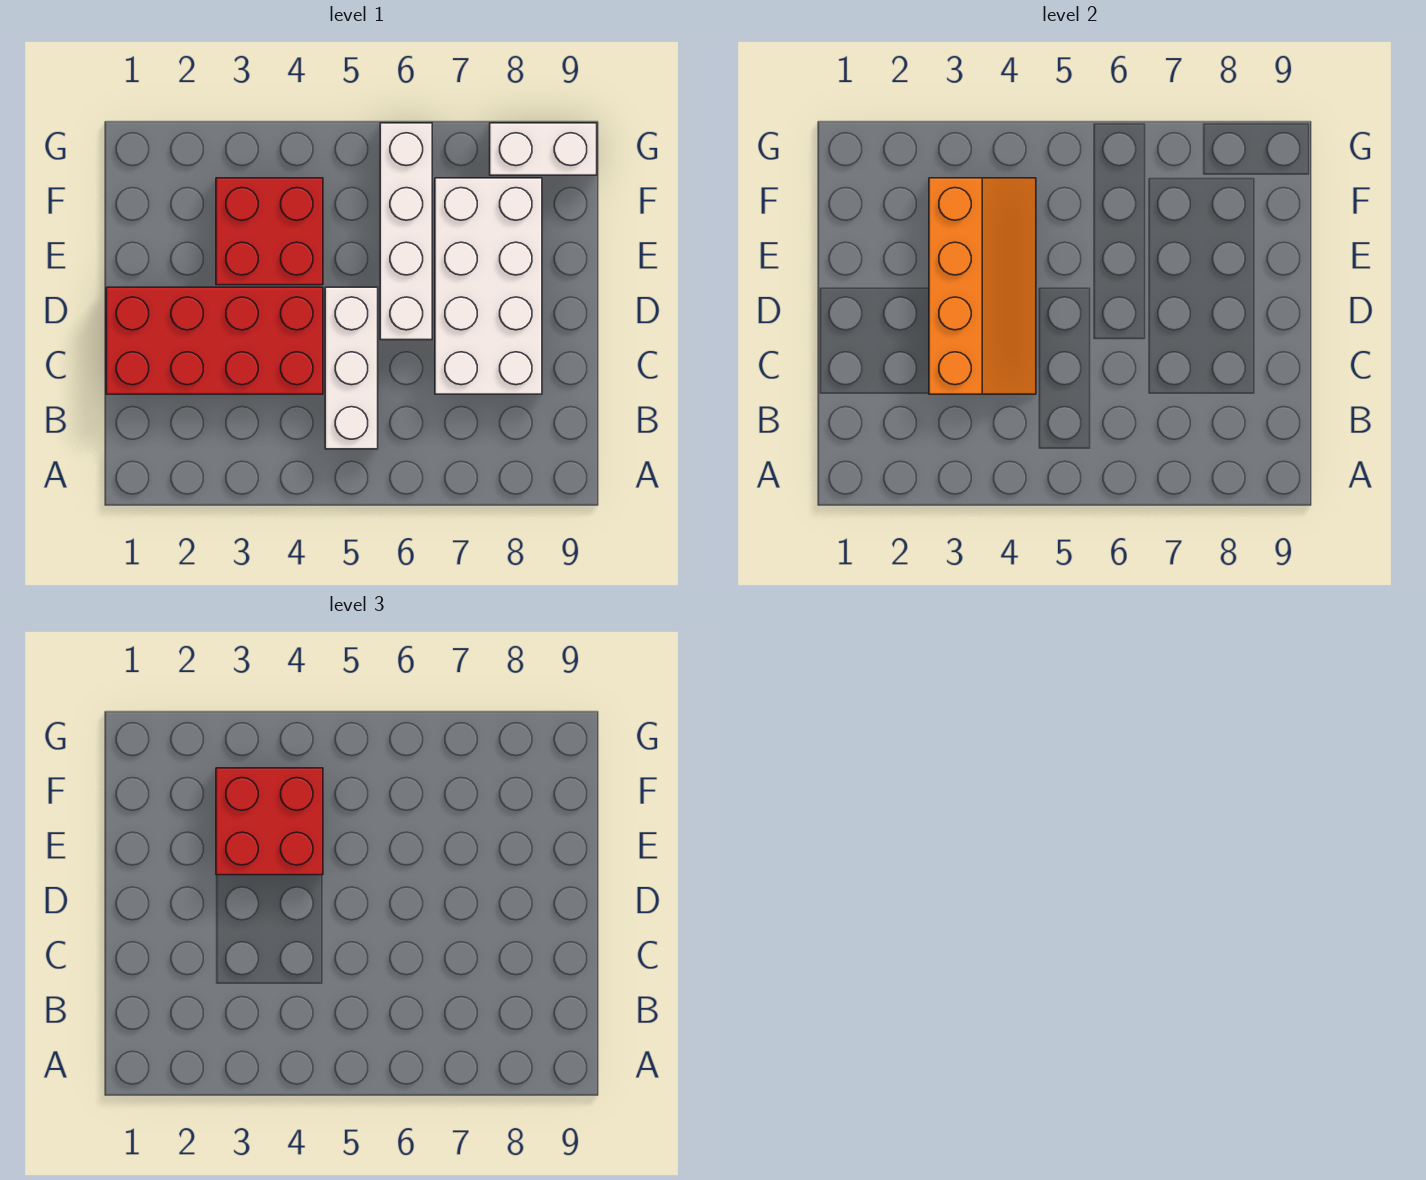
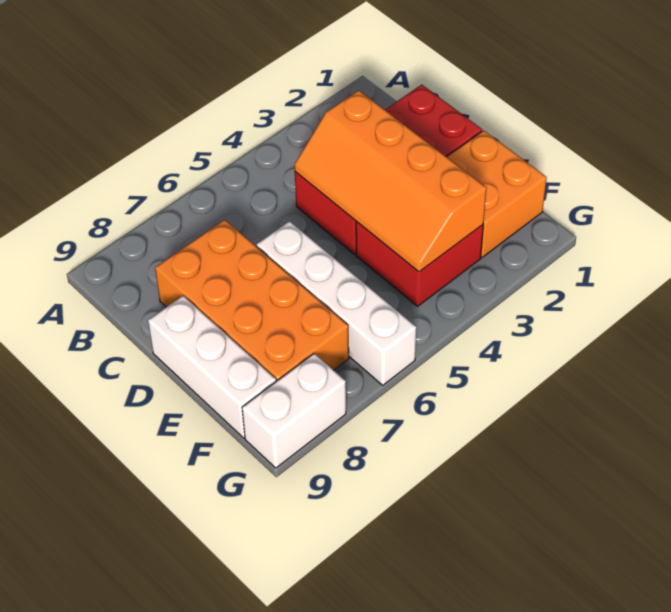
white 1x3 brick [325,287,378,449] -> white 1x3 brick moved to [148,296,276,438]
white 2x4 brick [435,178,542,394] -> orange 2x4 brick [155,220,349,381]
none -> orange 2x2 brick [447,130,547,257]
red 2x2 brick [216,768,323,875] -> none

